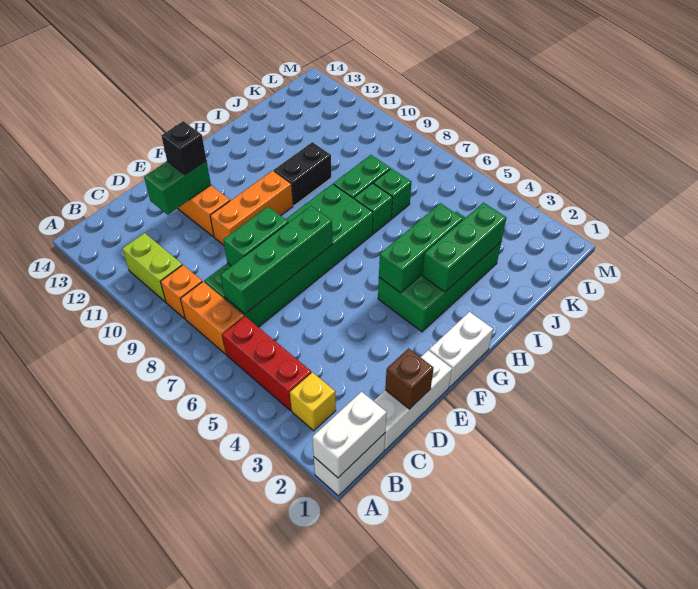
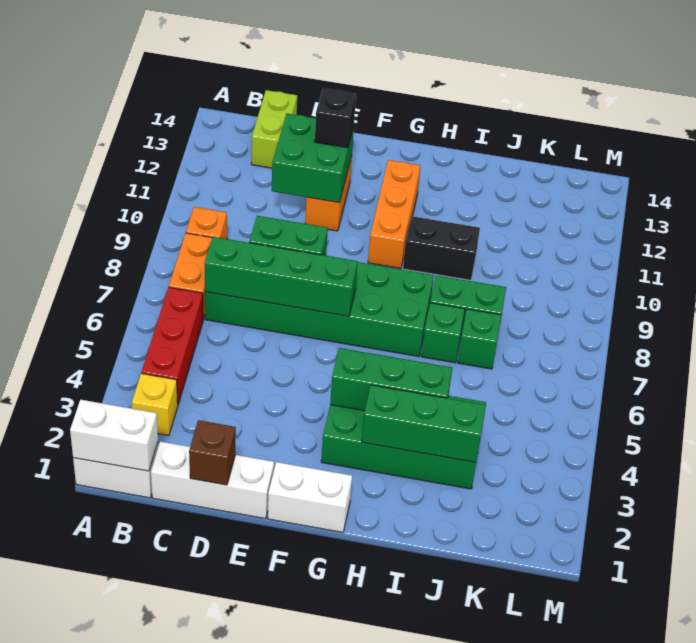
lime 1x2 brick [122,233,182,302] -> lime 1x2 brick moved to [251,90,297,168]
green 1x2 brick [144,161,211,215] -> green 2x2 brick [272,114,354,203]
orange 1x3 brick [210,171,293,245] -> orange 1x3 brick turned to [368,160,420,269]

